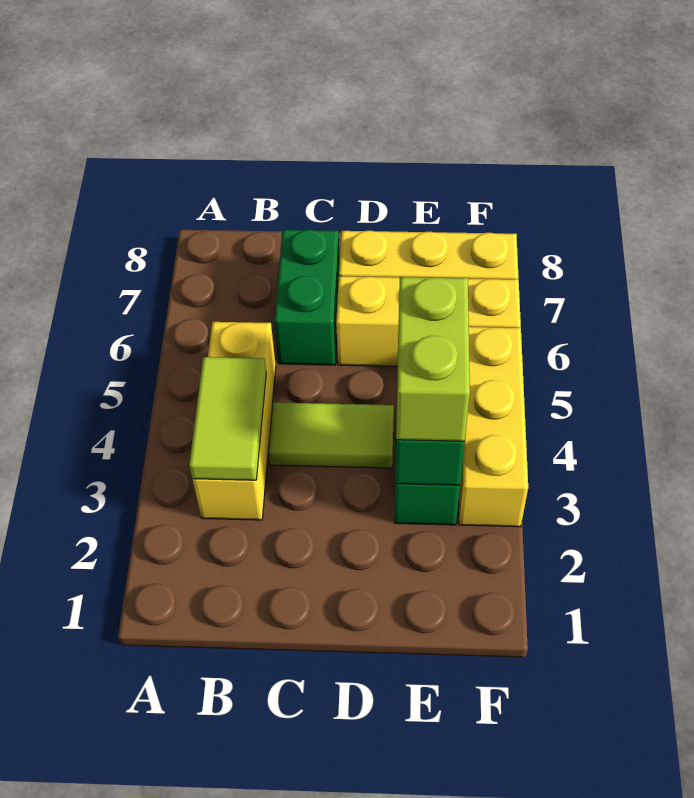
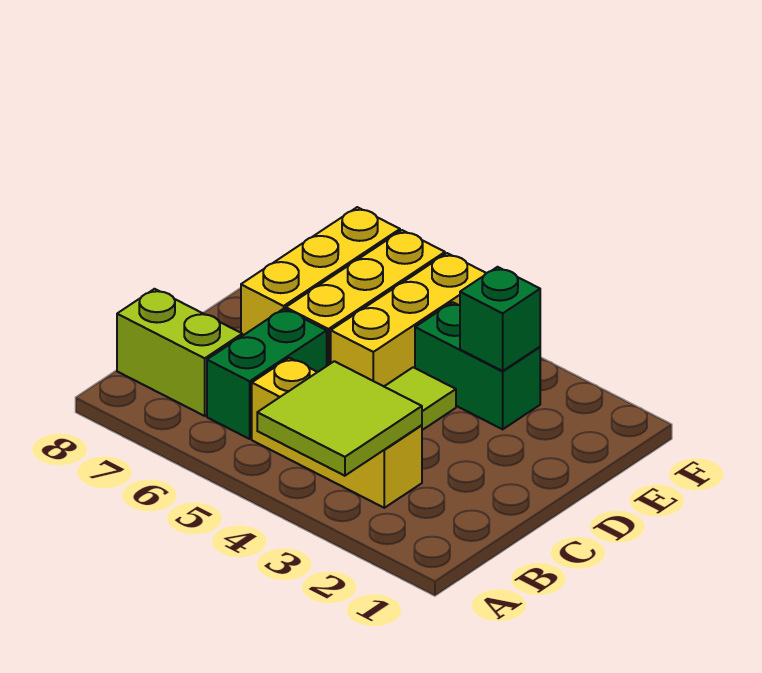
lime 1x2 tile [189,357,266,480] -> lime 2x2 tile [257,361,422,476]
green 1x2 brick [274,230,340,365] -> green 1x2 brick turned to [207,309,327,439]
lime 1x2 brick [396,277,470,441] -> lime 1x2 brick moved to [117,289,242,416]
yellow 1x3 brick [459,327,528,527] -> yellow 1x3 brick turned to [331,253,486,386]

